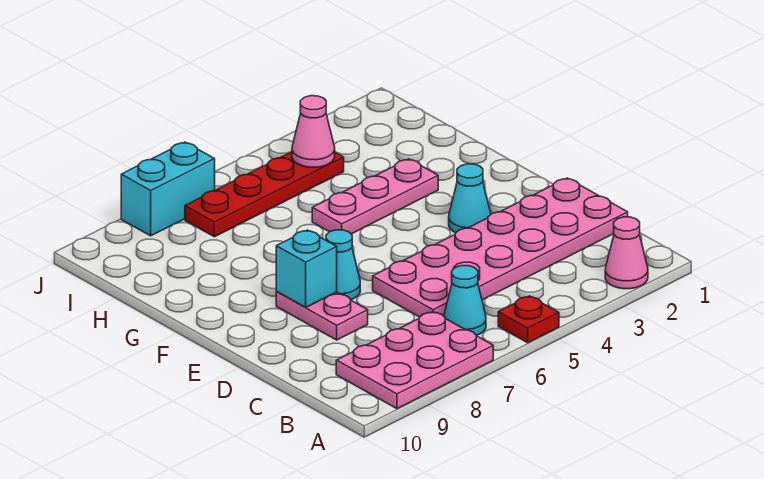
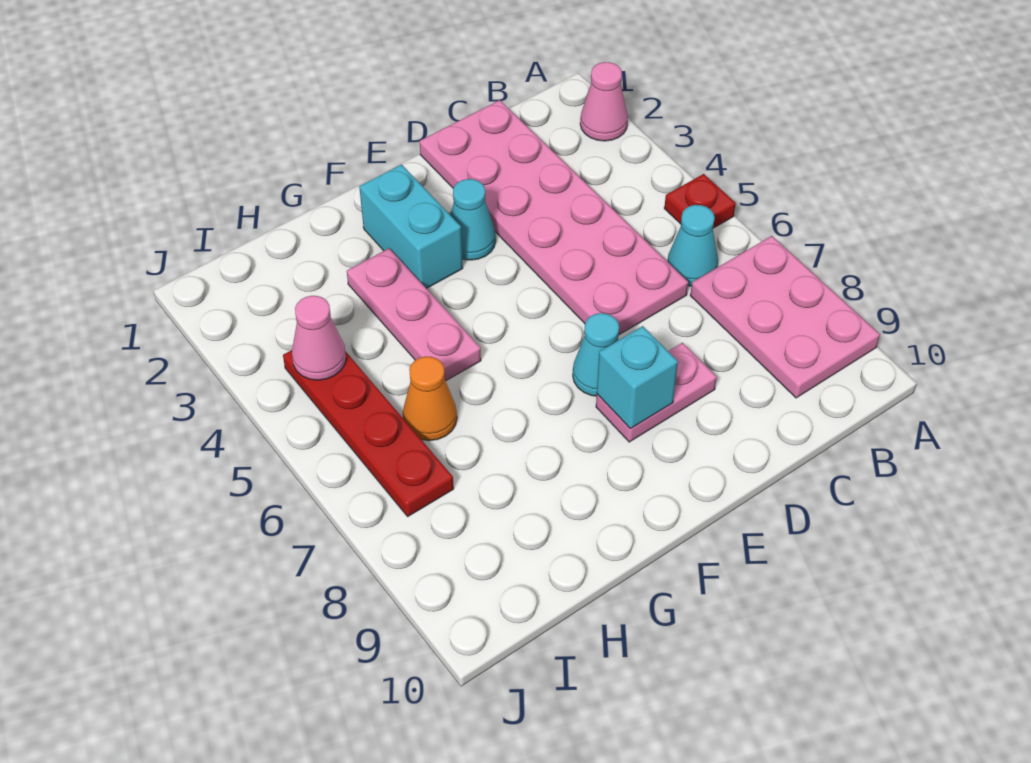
none -> orange 1x1 cone [403,356,457,441]
cyan 1x2 brick [121,142,215,236] -> cyan 1x2 brick moved to [359,165,463,289]

